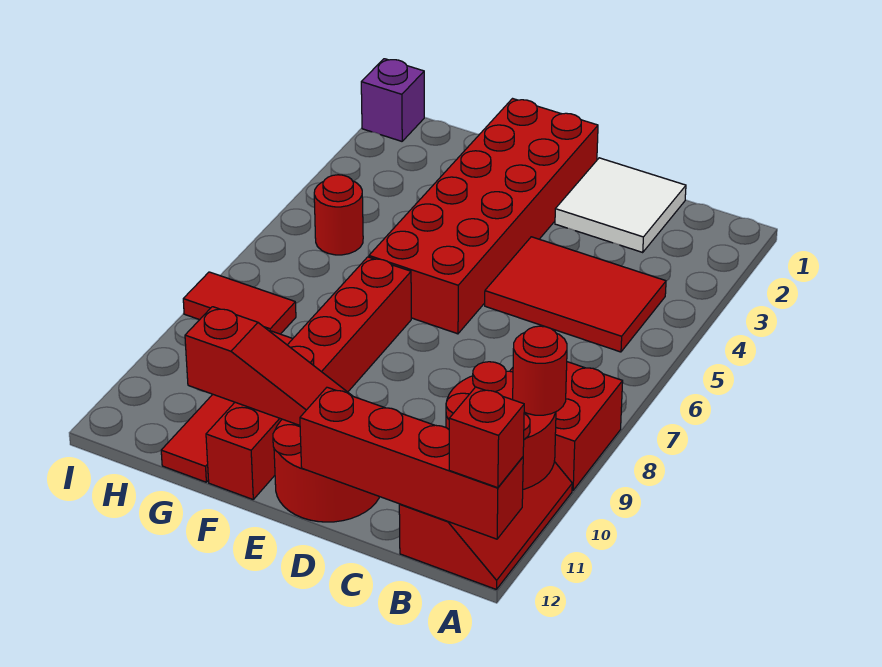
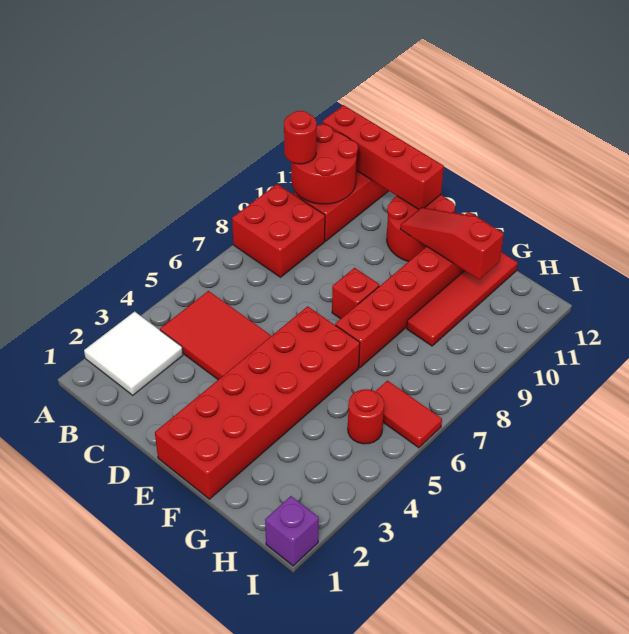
red 1x1 brick [449,387,524,488] -> red 1x1 brick moved to [332,268,380,319]
white 2x2 tile [555,158,686,252] -> white 2x2 tile moved to [84,312,183,395]
red 1x2 tile [183,272,296,334] -> red 1x2 tile moved to [375,381,442,448]

